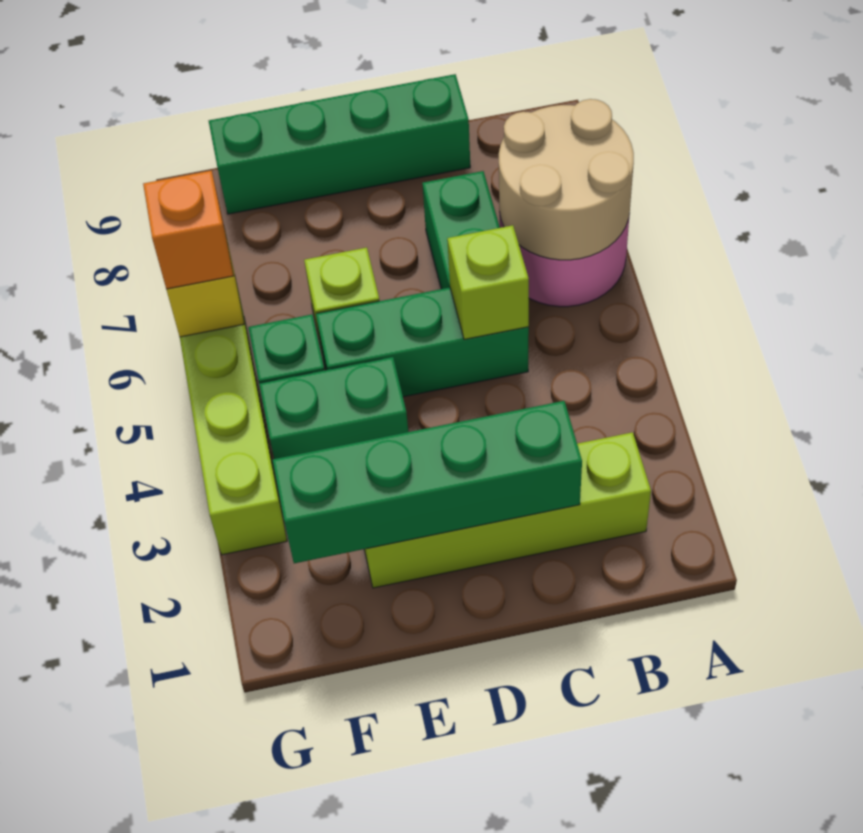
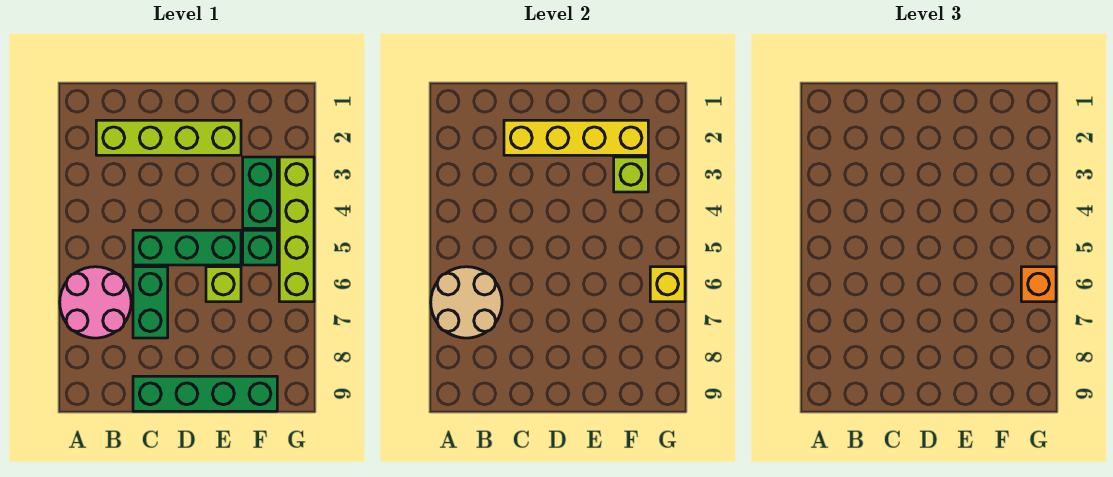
green 1x4 brick [273,401,582,563] -> yellow 1x4 brick [504,120,648,155]
lime 1x1 brick [447,225,529,339] -> lime 1x1 brick moved to [614,157,648,192]
green 1x2 brick [259,357,408,459] -> green 1x2 brick turned to [243,157,277,228]

